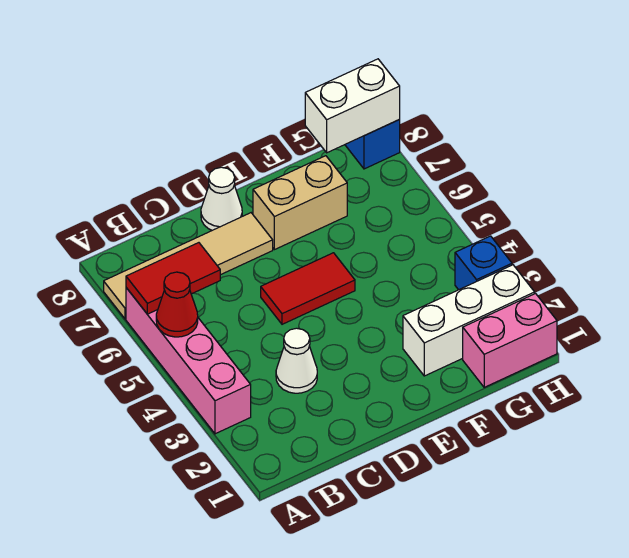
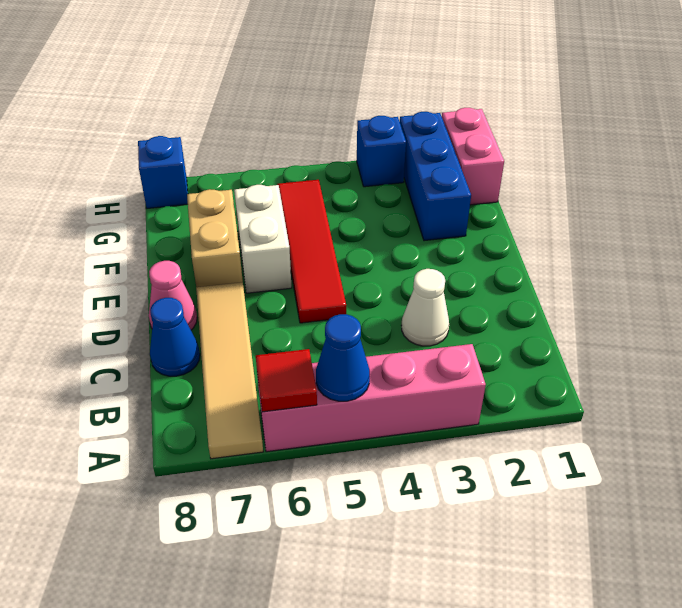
red 1x1 cone [156,272,198,337] -> blue 1x1 cone [316,314,370,401]
red 1x2 tile [126,243,220,314] -> red 1x1 tile [256,349,317,412]
none -> blue 1x1 cone [150,298,200,376]
red 1x2 tile [261,253,355,324] -> red 1x4 tile [277,180,346,323]
white 1x1 cone [201,167,242,230] -> pink 1x1 cone [149,261,197,330]
white 1x3 brick [403,265,535,376] -> blue 1x3 brick [400,112,471,241]
white 1x2 brick [305,59,400,153] -> white 1x2 brick moved to [234,185,292,293]

